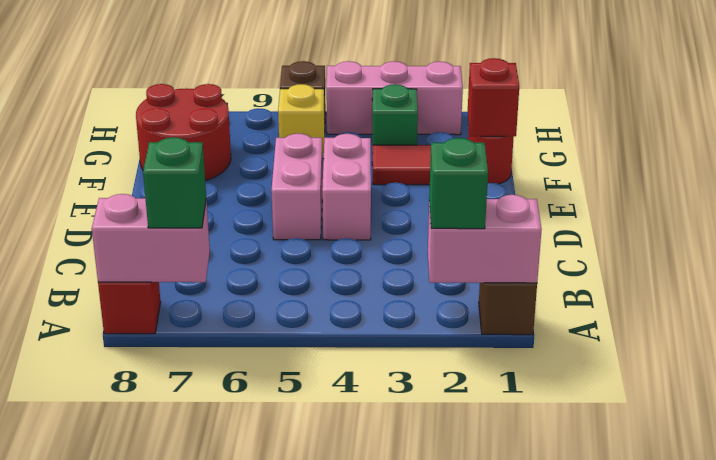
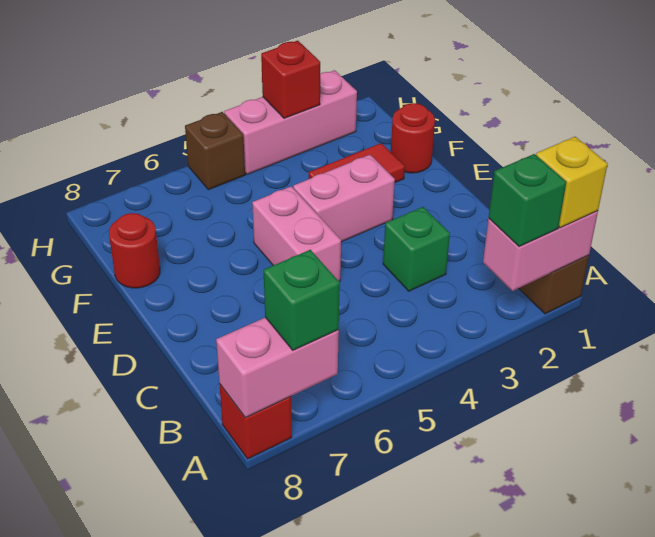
pink 1x2 brick [322,134,371,240] -> pink 1x2 brick turned to [293,155,395,242]
red 1x1 brick [468,58,519,136] -> red 1x1 brick moved to [261,41,320,118]
red 2x2 round brick [136,84,231,181] -> red 1x1 round brick [109,213,160,288]
green 1x1 brick [372,84,418,153] -> green 1x1 brick moved to [383,207,450,291]
yellow 1x1 brick [278,84,325,159] -> yellow 1x1 brick moved to [536,137,608,228]

